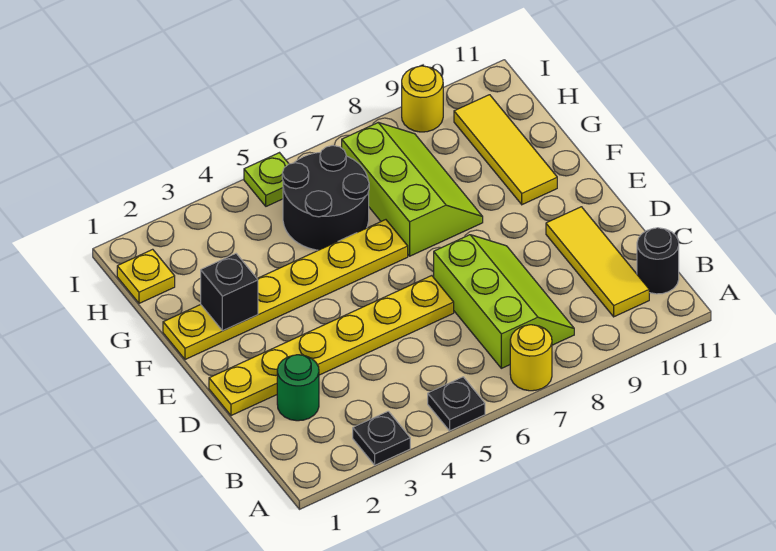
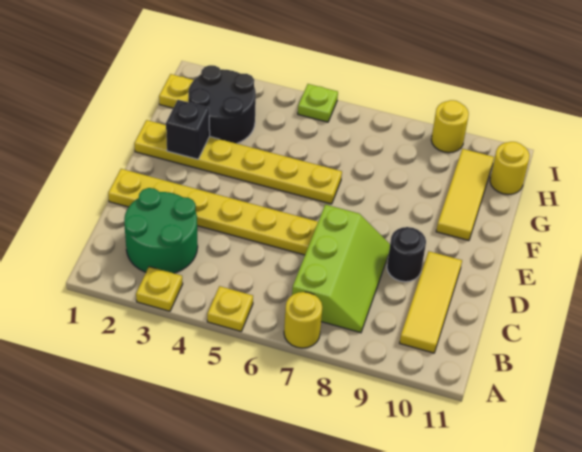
black 1x1 plate [353,411,410,465] -> yellow 1x1 plate [136,267,183,311]
black 1x1 plate [428,377,485,431] -> yellow 1x1 plate [207,286,253,331]
black 1x1 round brick [637,228,679,294] -> black 1x1 round brick moved to [387,227,426,282]
green 1x1 round brick [277,355,319,421] -> green 2x2 round brick [124,188,198,273]
lime 2x3 slope [342,123,483,256] -> none
black 2x2 round brick [282,146,369,250] -> black 2x2 round brick moved to [188,65,256,144]
none -> yellow 1x1 round brick [490,142,530,195]

